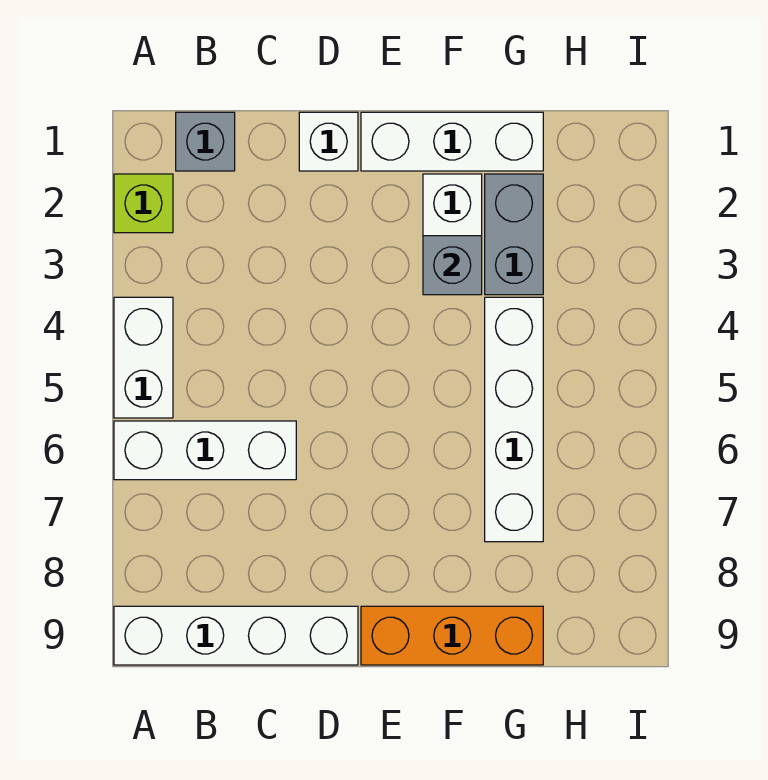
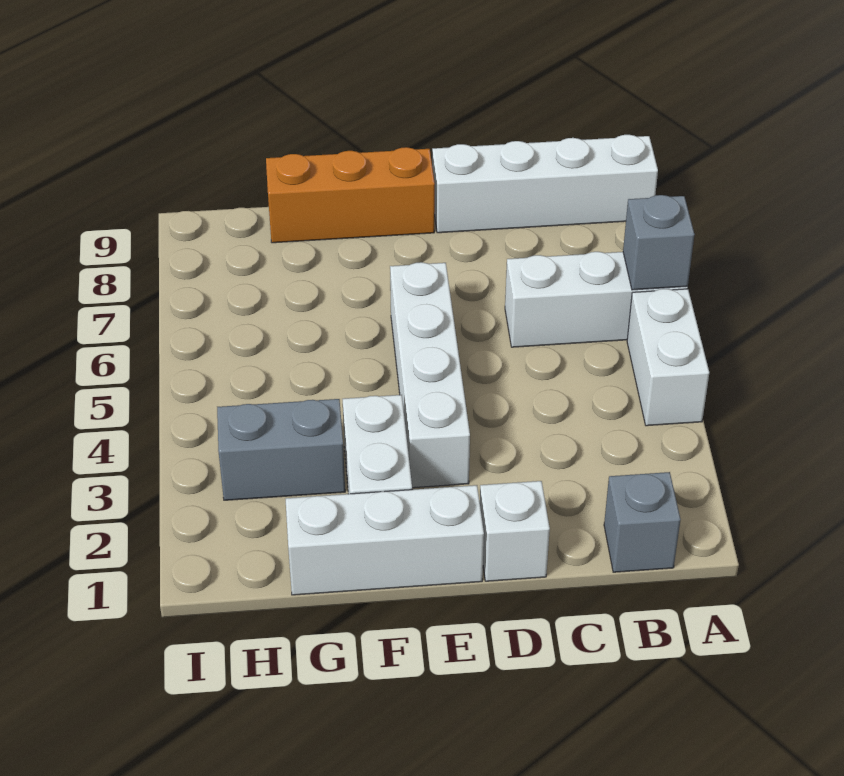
lime 1x1 brick [114,174,173,233] -> none
grey 1x1 brick [423,236,482,295] -> grey 1x1 brick moved to [623,195,694,290]
grey 1x2 brick [485,174,543,295] -> grey 1x2 brick turned to [217,399,345,500]
white 1x4 brick [485,297,543,542] -> white 1x4 brick moved to [390,262,470,488]

